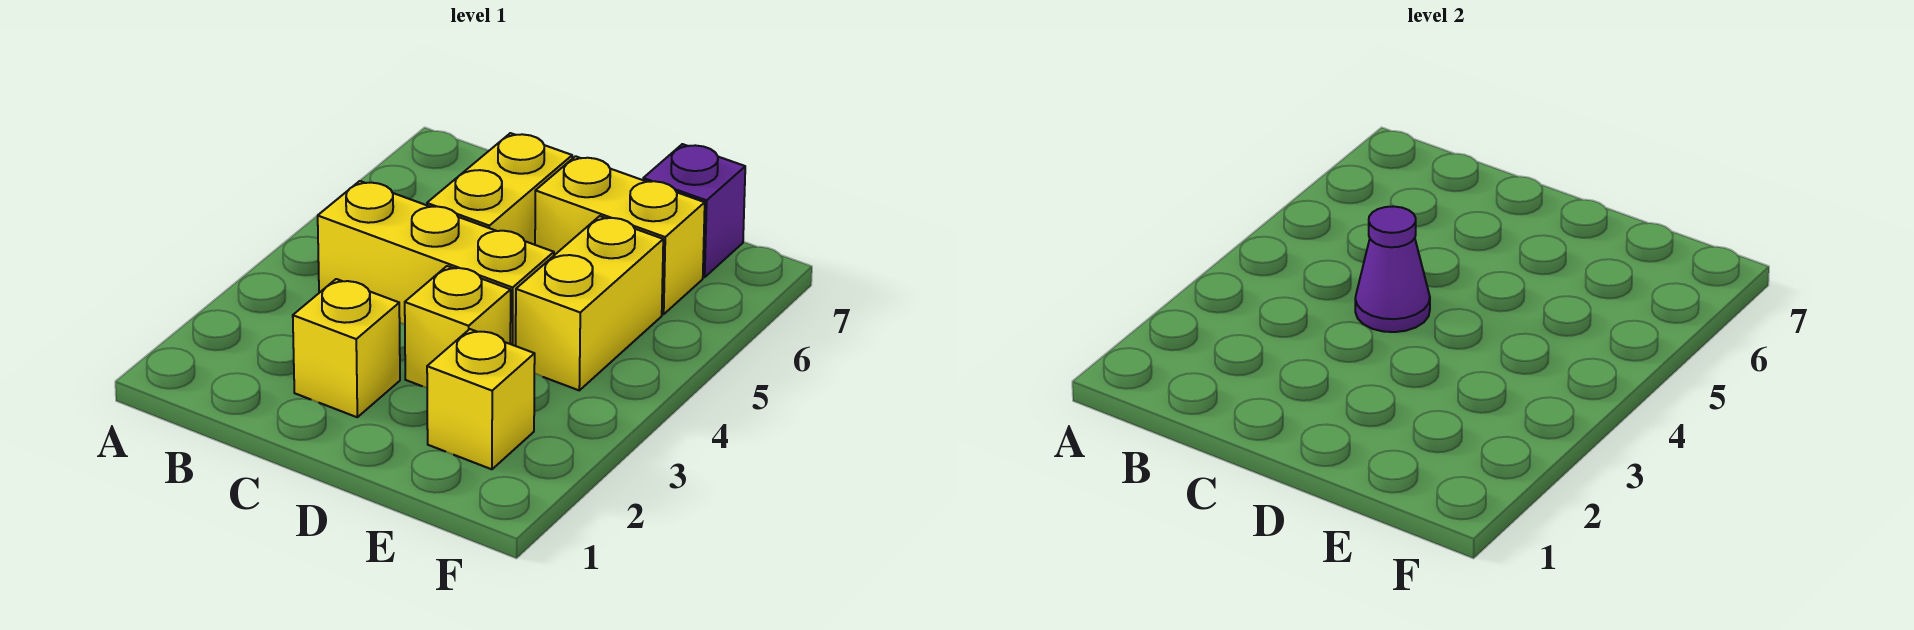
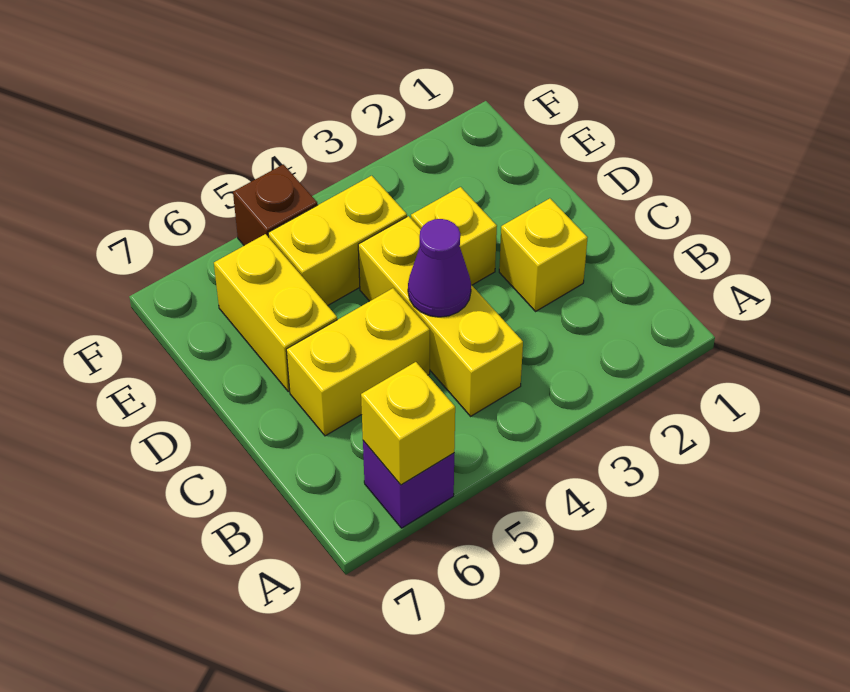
yellow 1x1 brick [427,329,535,469] -> yellow 1x1 brick moved to [361,362,455,485]
purple 1x1 brick [643,144,745,277] -> purple 1x1 brick moved to [363,441,454,528]
none -> brown 1x1 brick [233,164,318,246]

